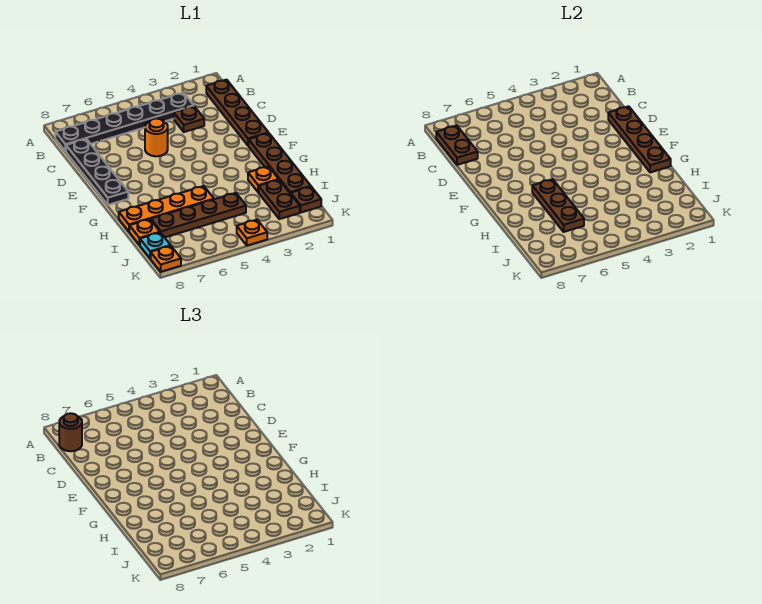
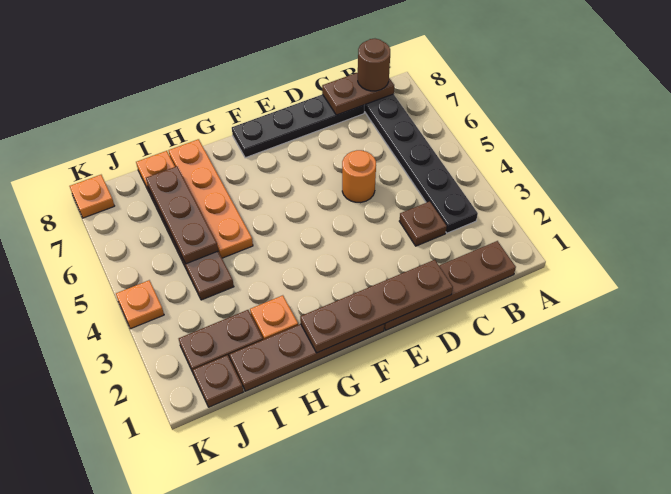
brown 1x3 plate [532,179,584,232] -> brown 1x3 plate turned to [146,166,218,264]
cyan 1x1 plate [140,232,171,258] -> none

